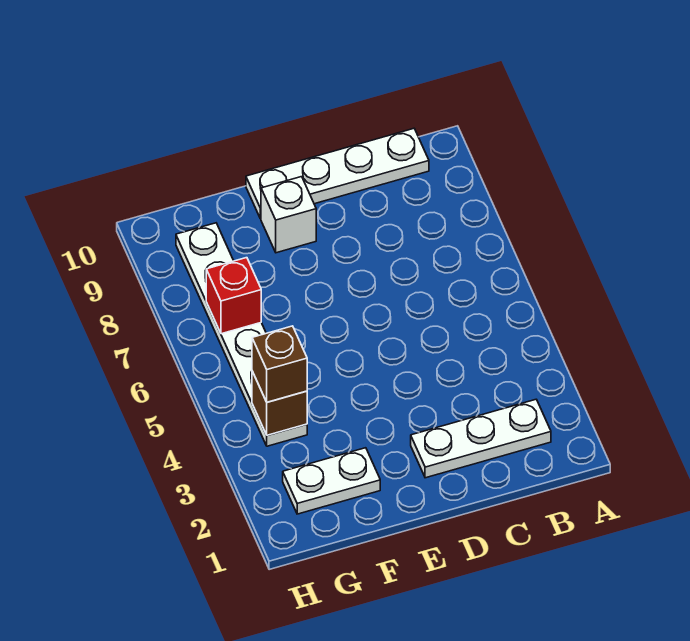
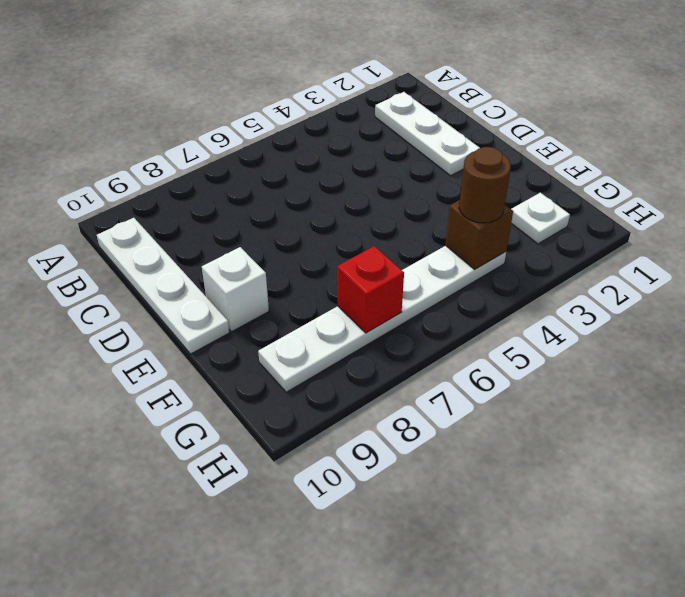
white 1x2 plate [283,448,380,514] -> white 1x1 plate [511,193,570,244]
brown 1x1 brick [252,326,307,402] -> brown 1x1 round brick [459,147,511,223]

